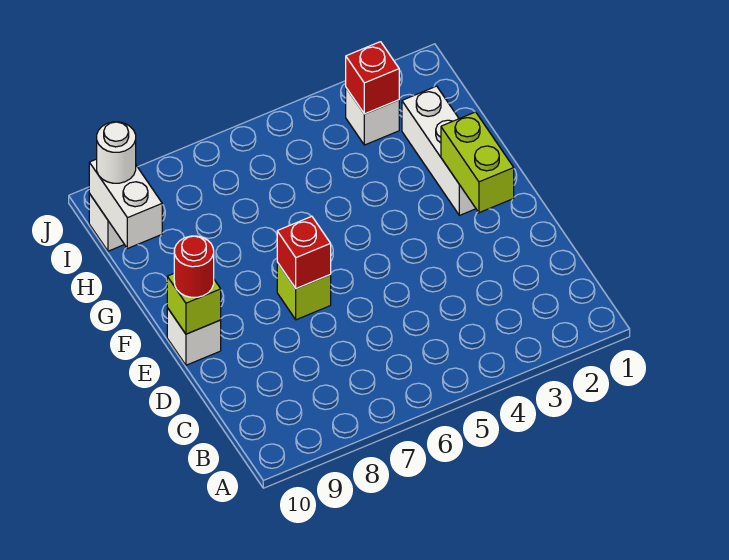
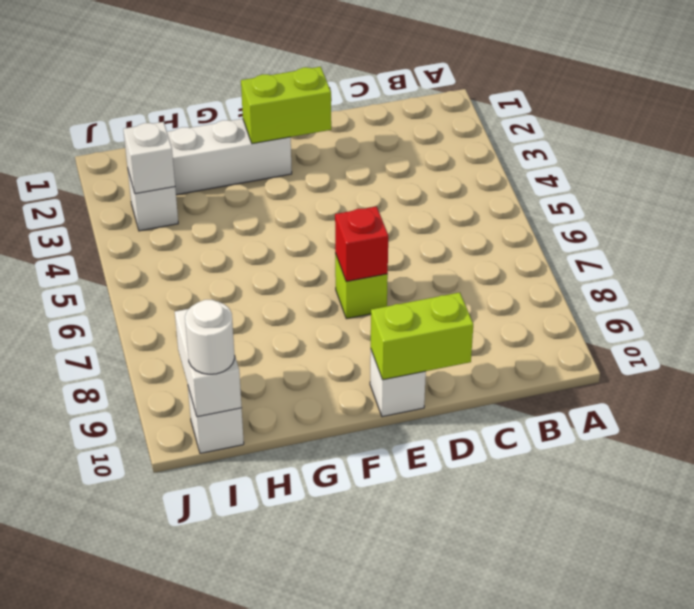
lime 1x1 brick [167,274,221,334] -> lime 1x2 brick [371,292,473,380]
red 1x1 round brick [174,236,214,297] -> none
white 1x2 brick [89,159,162,249] -> white 1x2 brick turned to [175,309,242,417]
red 1x1 brick [346,42,399,114] -> white 1x1 brick [123,122,175,194]

